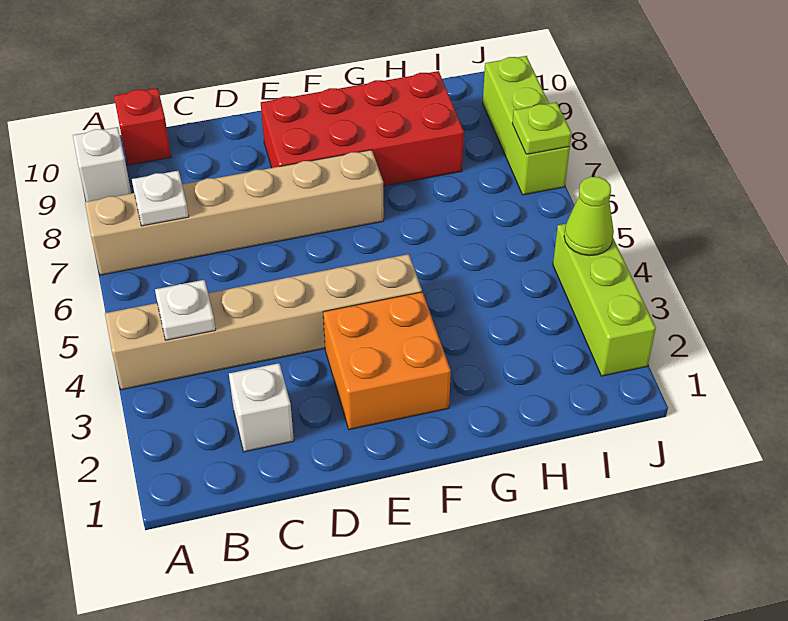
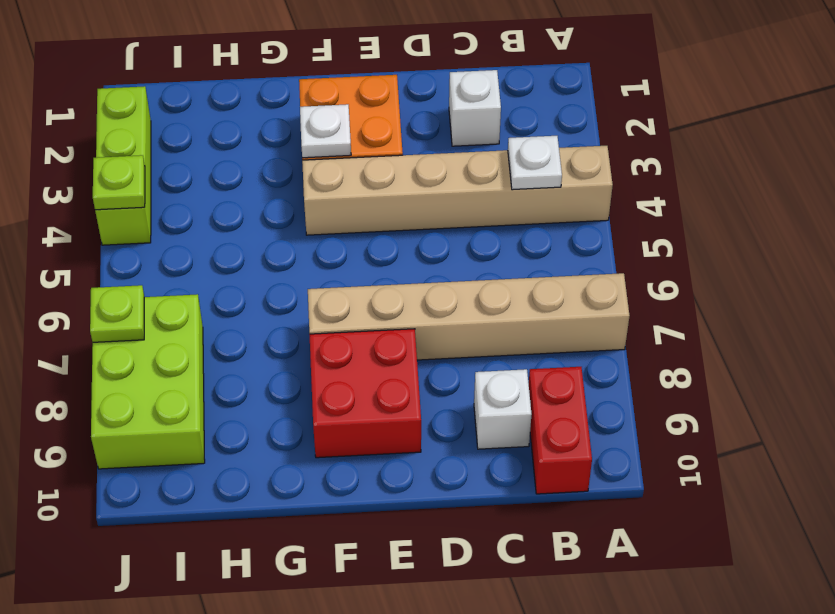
white 1x1 brick [73,127,131,202] -> white 1x1 brick moved to [474,369,532,449]
white 1x1 plate [132,171,189,226] -> white 1x1 plate moved to [300,104,351,158]
red 1x1 brick [114,88,171,165] -> red 1x2 brick [529,367,592,494]
red 2x4 brick [261,71,464,186] -> red 2x2 brick [309,329,421,458]
lime 1x1 cone [564,177,614,256] -> lime 1x1 plate [93,155,145,210]
lime 1x3 brick [483,56,570,195] -> lime 2x3 brick [91,294,205,469]

